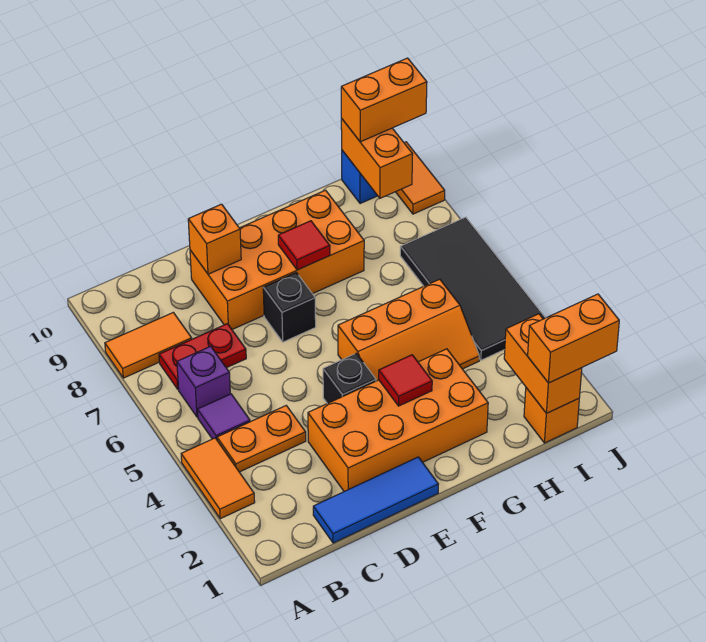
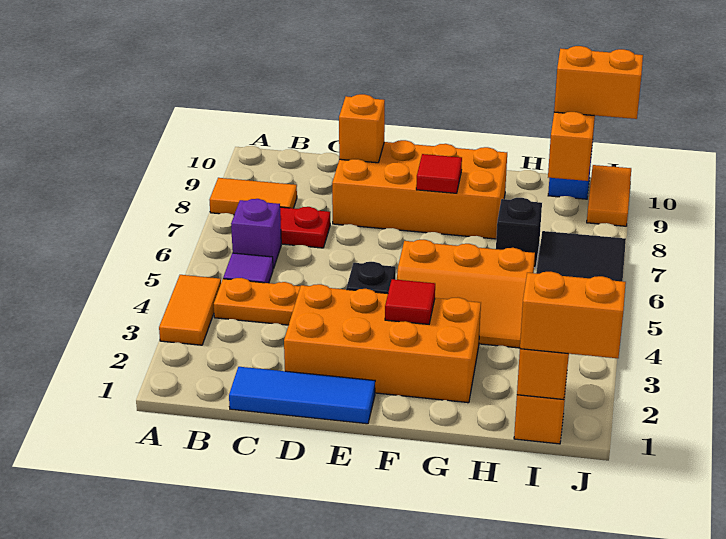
black 1x1 brick [263,273,316,342] -> black 1x1 brick moved to [496,198,542,268]

